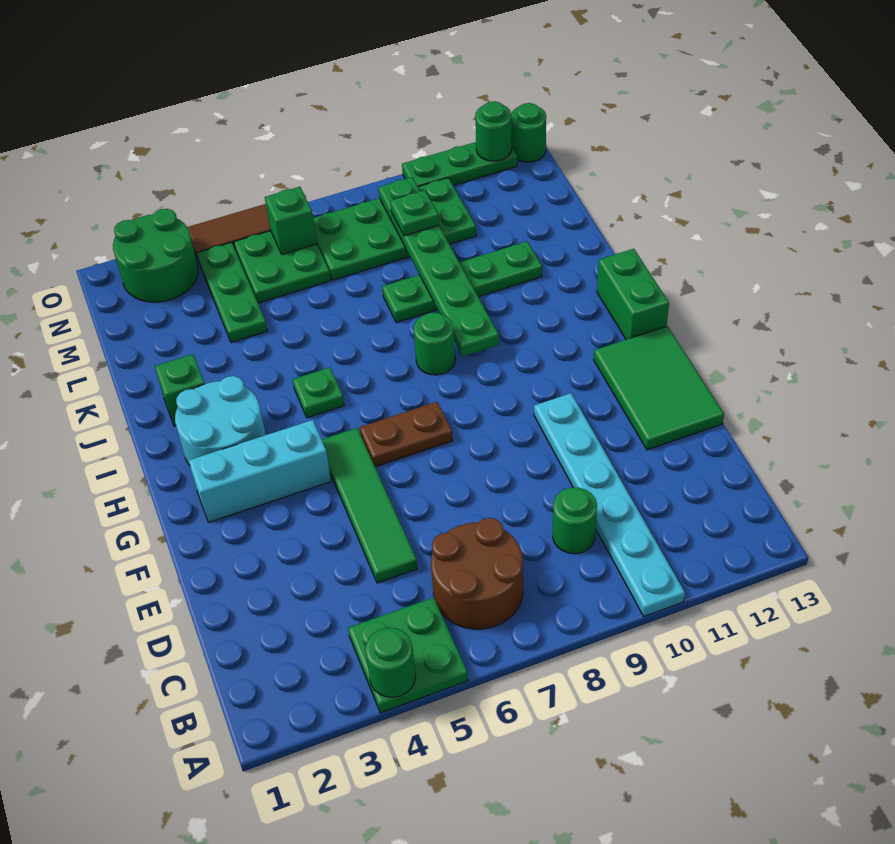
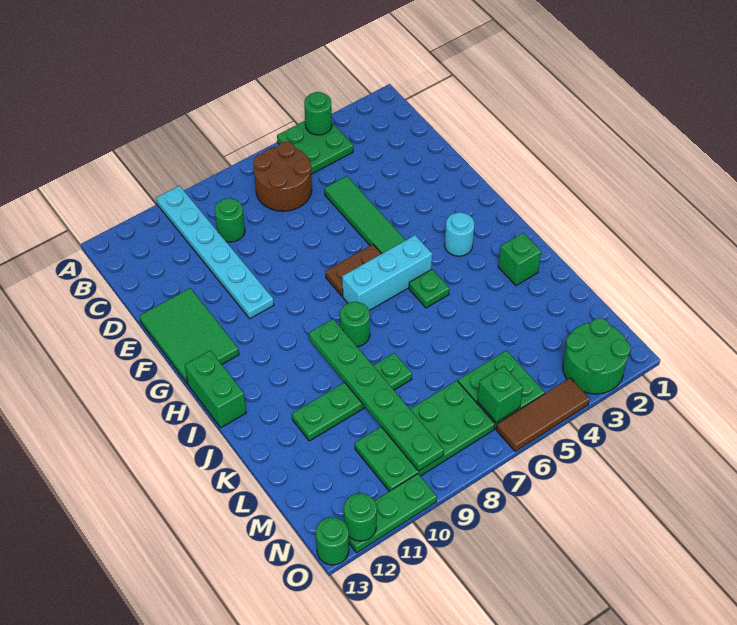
cyan 1x3 brick [188,420,331,522] -> cyan 1x3 brick moved to [342,235,432,311]
cyan 2x2 round brick [175,376,266,465] -> cyan 1x1 round brick [445,212,475,256]
green 1x3 plate [196,242,267,343] -> none
green 1x1 plate [390,190,439,236] -> none

